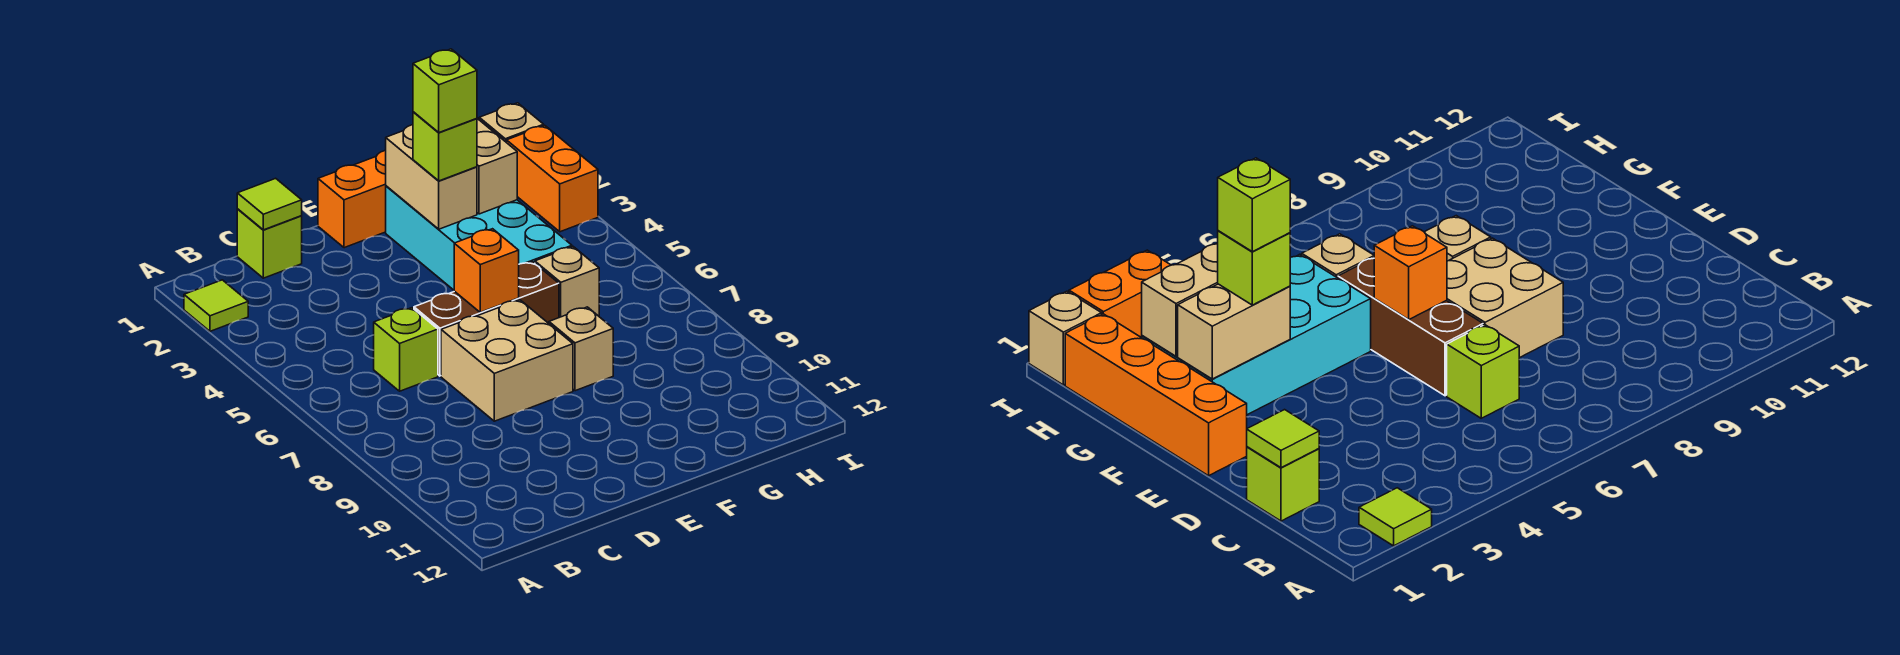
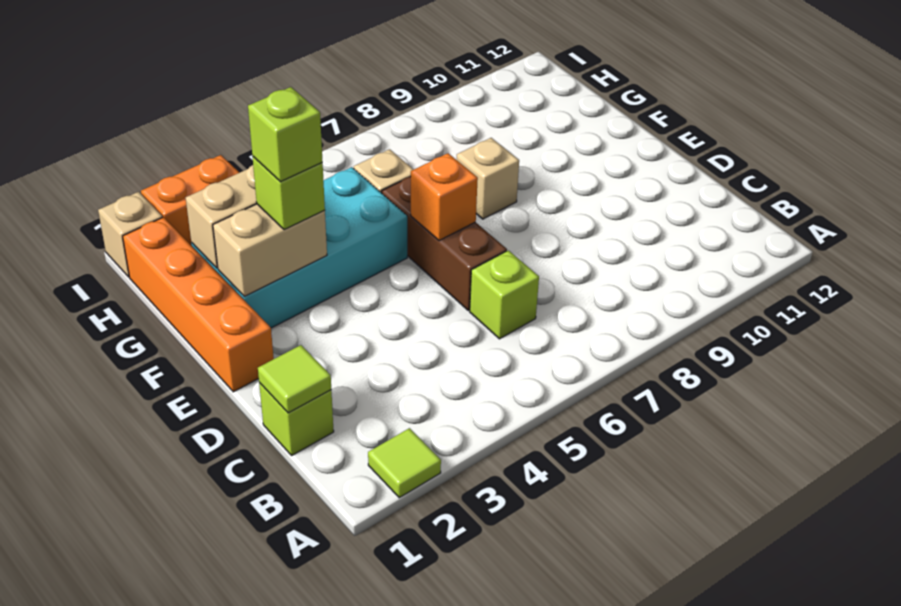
tan 2x2 brick [441,300,573,421] -> none

